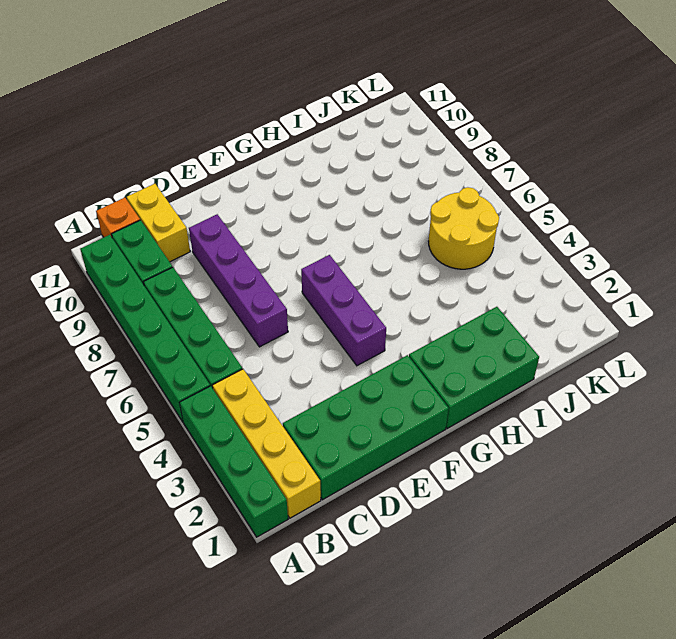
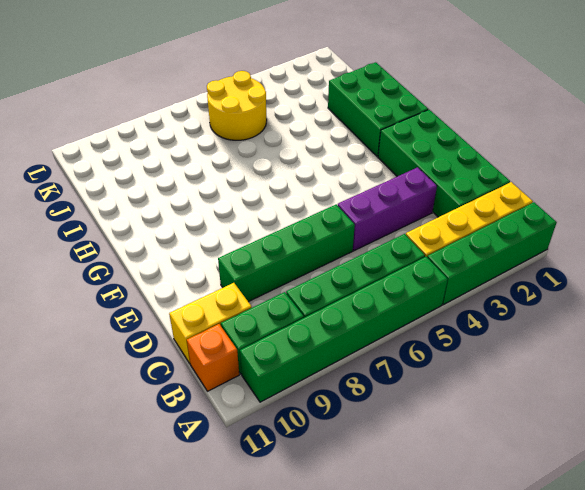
purple 1x4 brick [189,214,288,347] -> green 1x4 brick [218,204,355,302]
purple 1x3 brick [301,255,386,366] -> purple 1x3 brick moved to [338,167,437,251]

